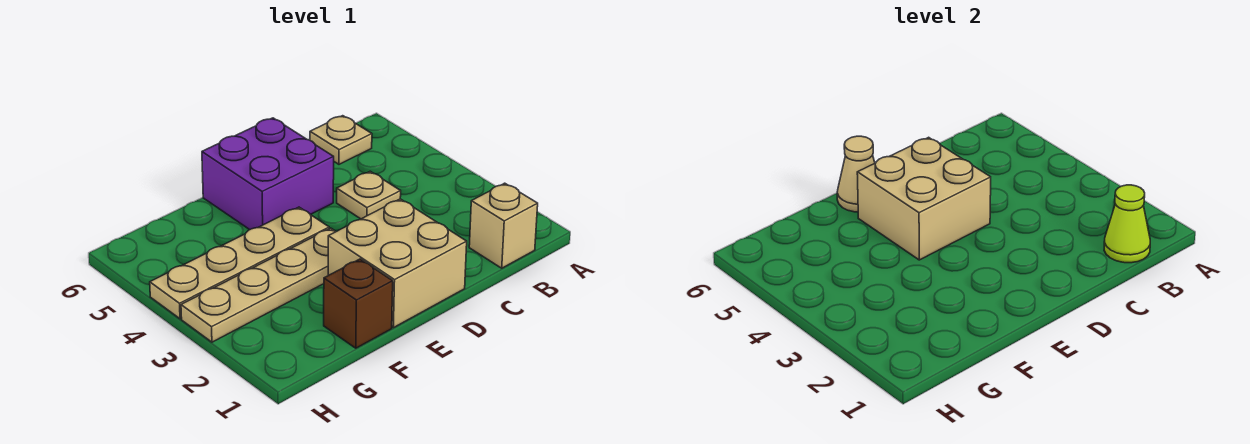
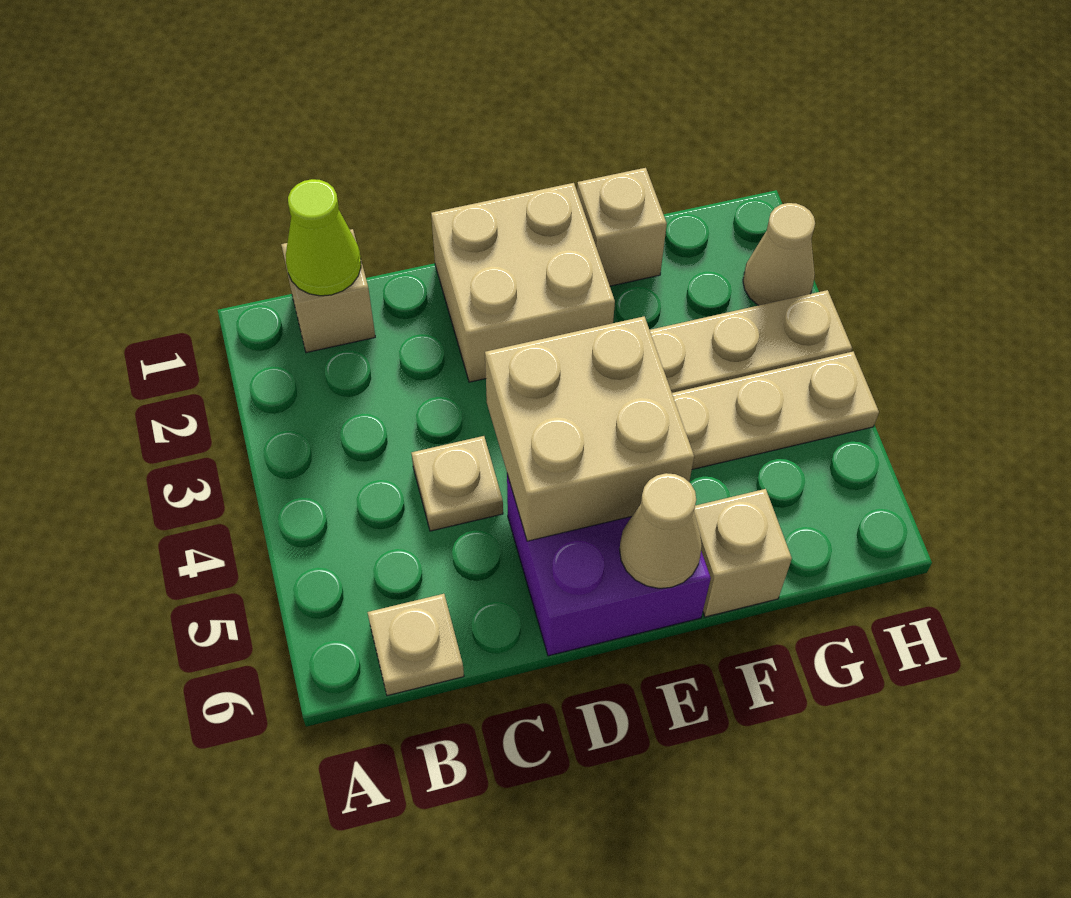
brown 1x1 brick [324,259,393,348] -> tan 1x1 brick [577,168,667,286]
none -> tan 1x1 brick [694,489,792,617]
none -> tan 1x1 cone [743,203,815,305]

